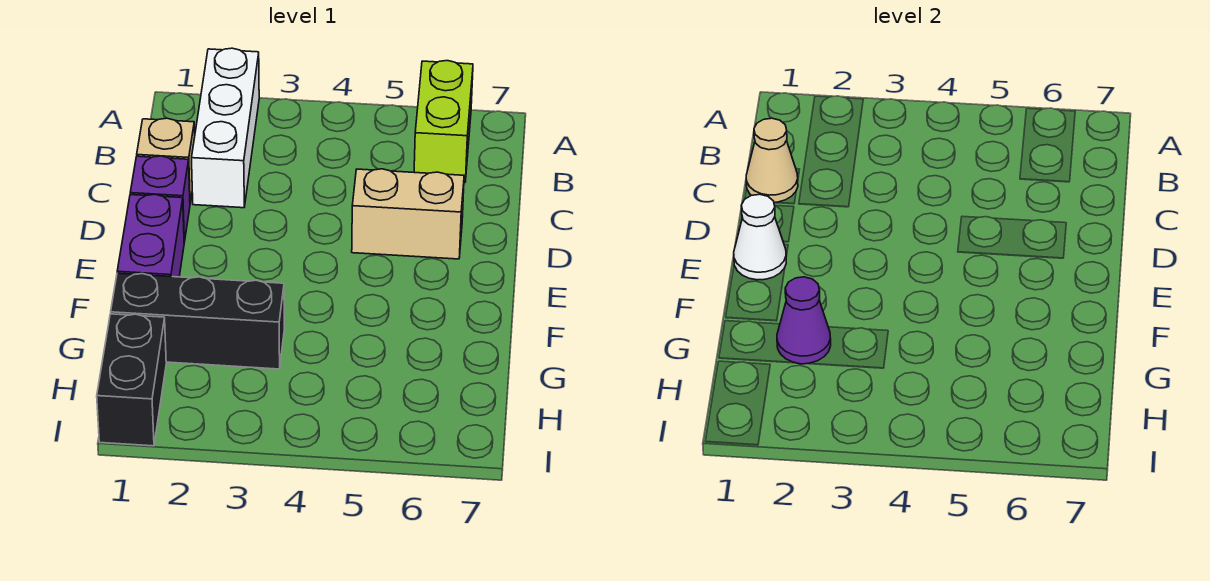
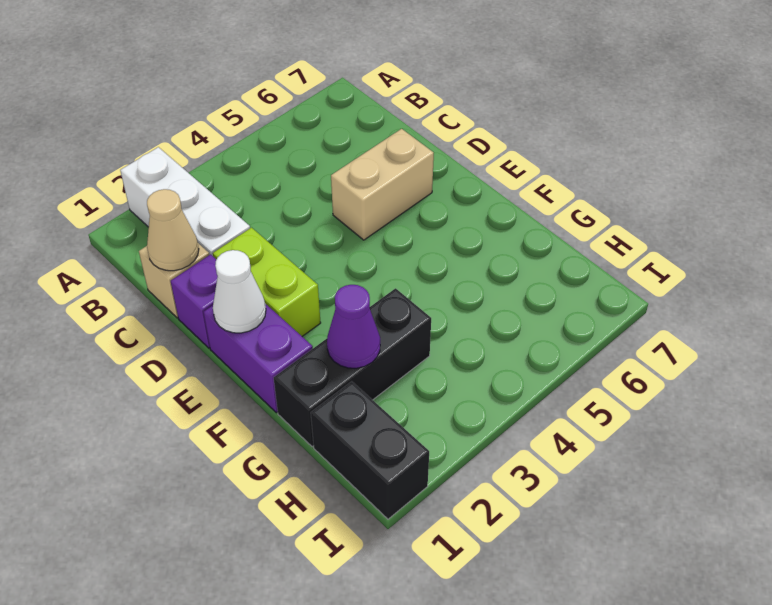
lime 1x2 brick [414,61,473,183] -> lime 1x2 brick moved to [213,228,321,336]

